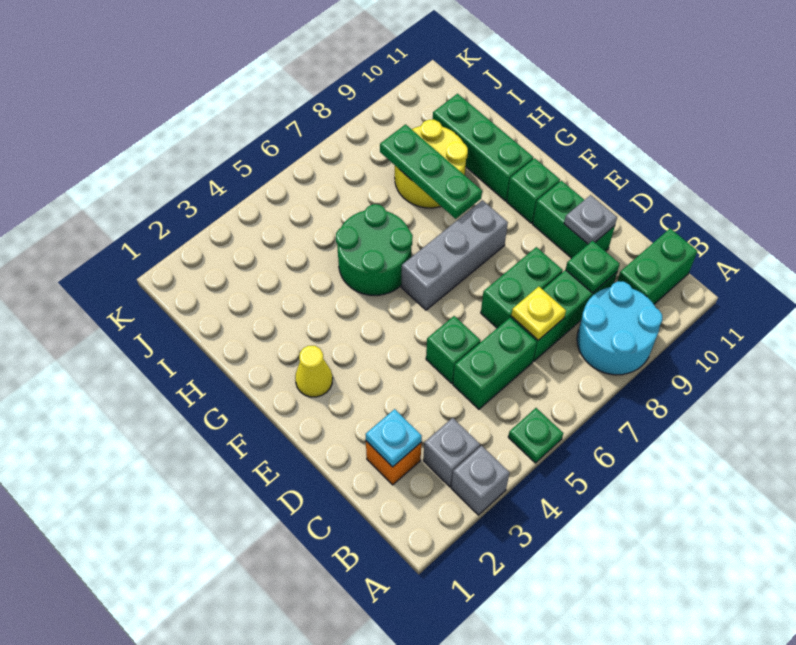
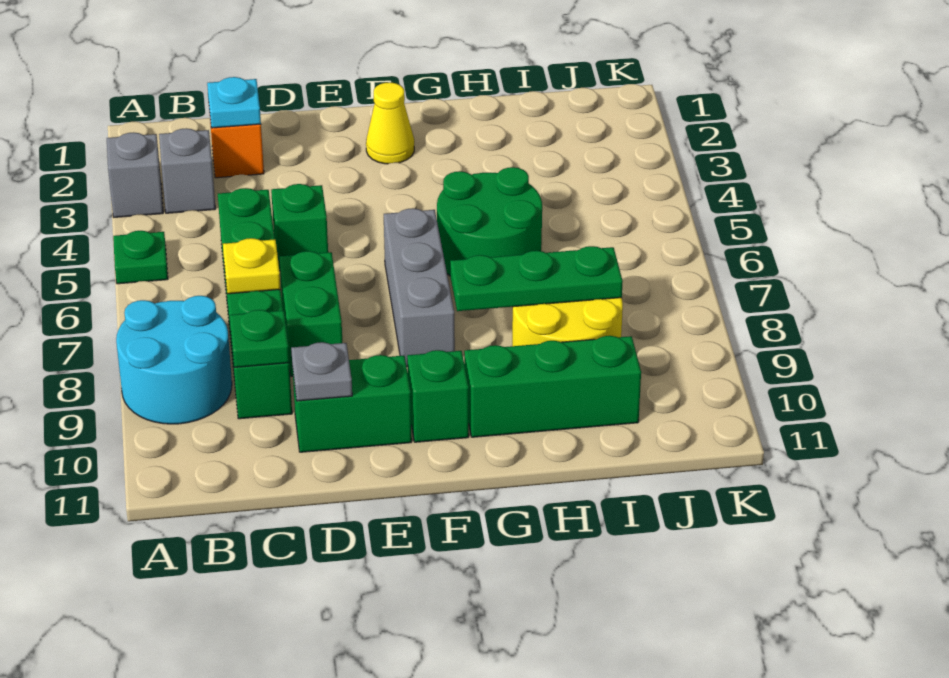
green 1x2 brick [617,229,697,304] -> none

